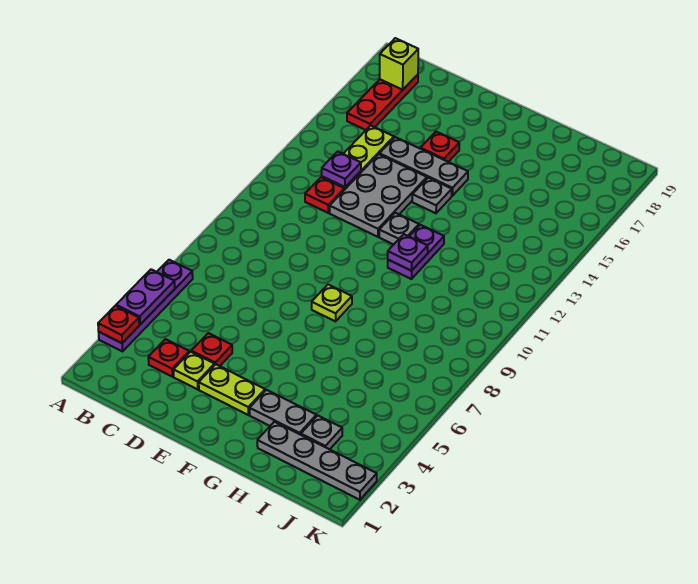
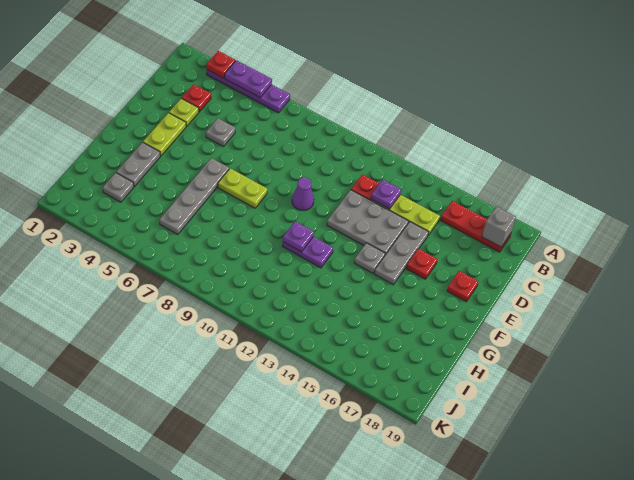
lime 1x1 brick [380,38,418,90] -> grey 1x1 brick [482,206,516,247]
red 1x1 plate [191,333,232,366] -> red 1x1 plate moved to [447,271,478,302]
none -> purple 1x1 cone [292,177,314,210]
lime 1x1 plate [312,285,352,321] -> lime 1x2 plate [218,168,267,208]
grey 1x1 plate [379,213,419,245] -> grey 1x1 plate moved to [206,118,235,147]
grey 1x4 plate [257,422,377,500] -> grey 1x4 plate moved to [159,158,229,235]

